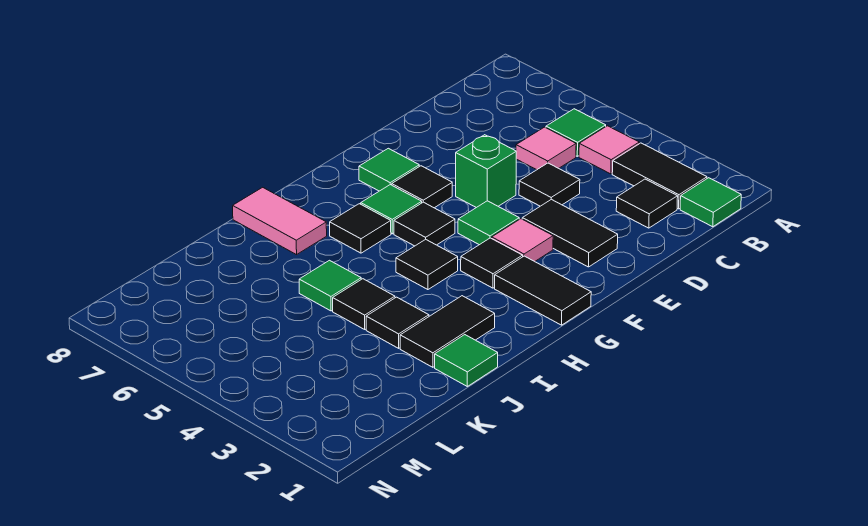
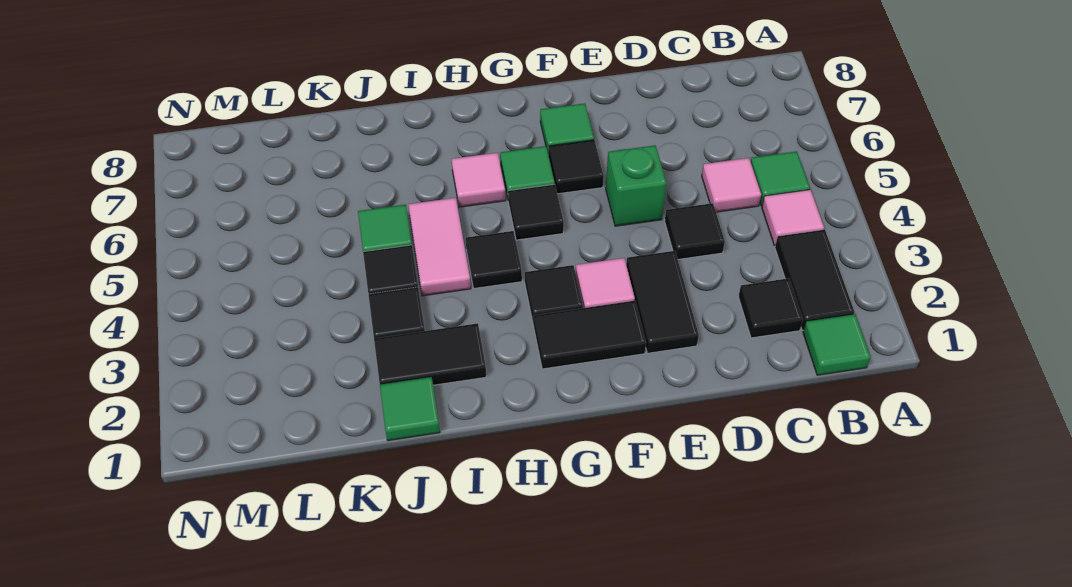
green 1x1 tile [458,201,519,245] -> none
black 1x2 tile [495,256,591,325] -> black 1x2 tile turned to [533,301,646,369]
black 1x1 tile [330,204,391,253] -> pink 1x1 tile [452,153,506,207]
pink 1x2 tile [233,187,327,255] -> pink 1x2 tile moved to [408,198,471,296]

